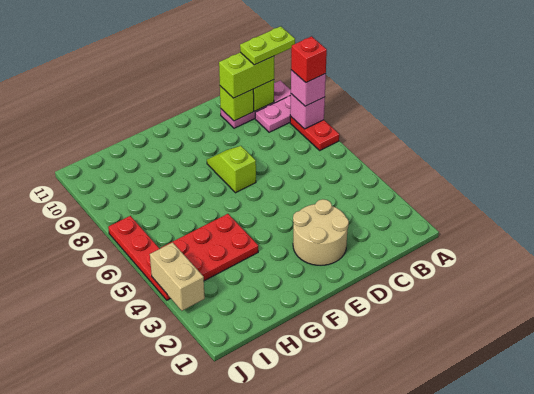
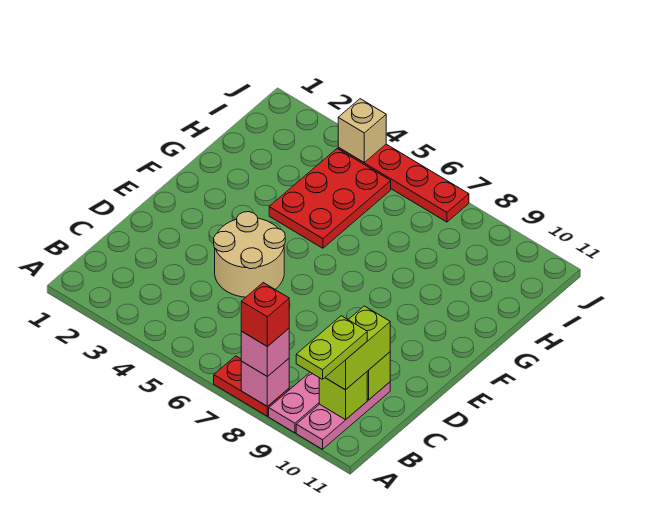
tan 2x2 round brick [293,199,349,265] -> tan 2x2 round brick moved to [214,212,285,297]
lime 1x2 slope [207,146,256,193] -> none
tan 1x2 brick [150,242,205,311] -> tan 1x1 brick [338,99,386,162]

